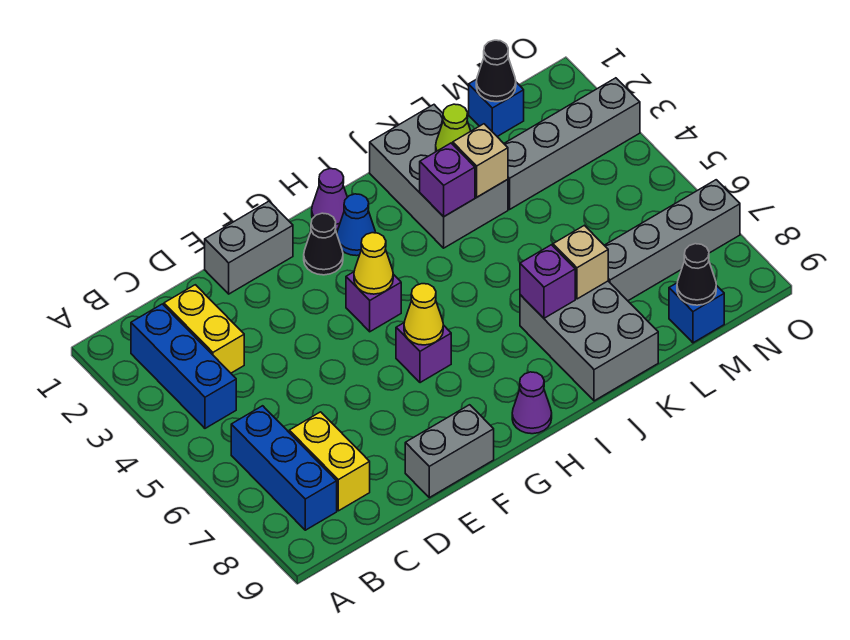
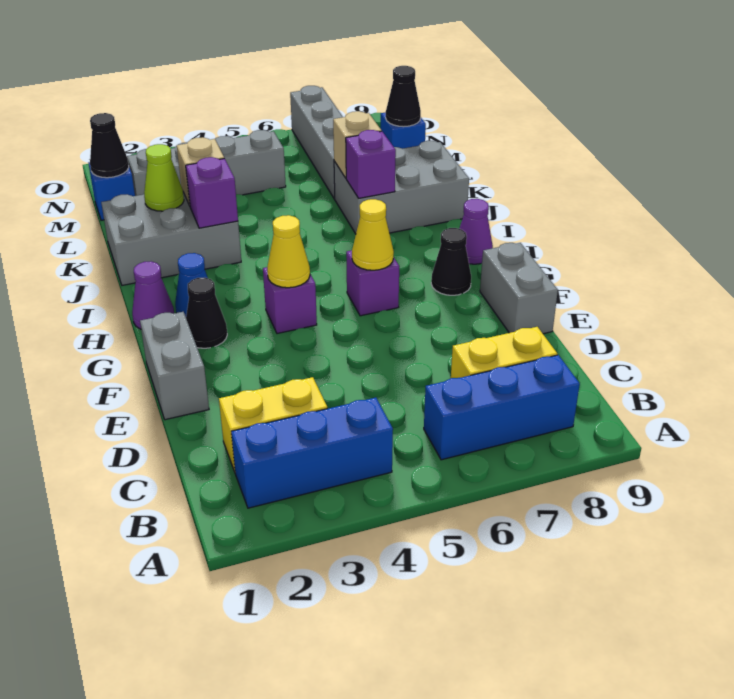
none -> black 1x1 cone [431,228,471,295]
grey 1x4 brick [504,78,640,209] -> grey 1x4 brick turned to [127,130,286,196]

